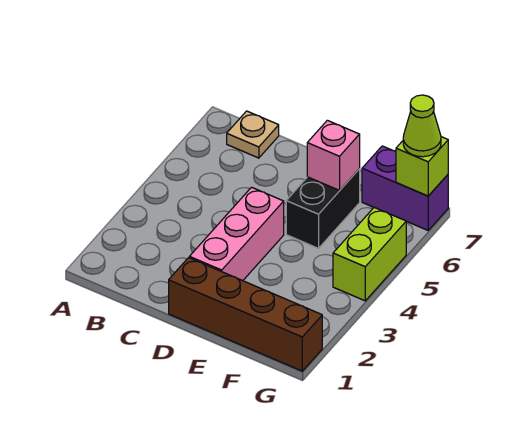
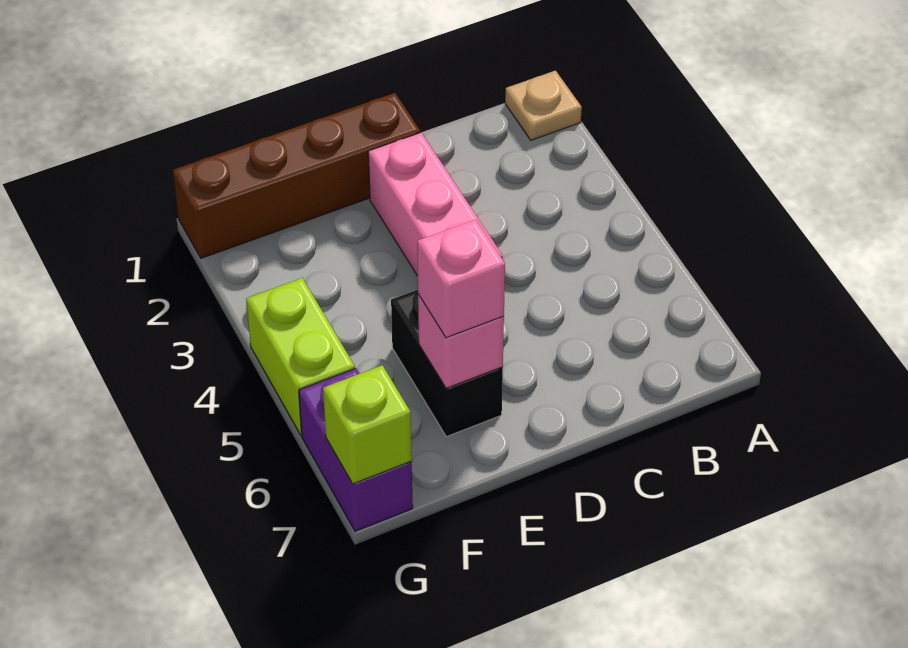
tan 1x1 plate [227,111,279,158] -> tan 1x1 plate moved to [505,71,582,140]
none -> pink 1x1 brick [417,219,505,338]
purple 1x2 brick [362,146,448,230] -> purple 1x2 brick turned to [299,369,413,531]
lime 1x1 cone [403,95,441,157] -> none

